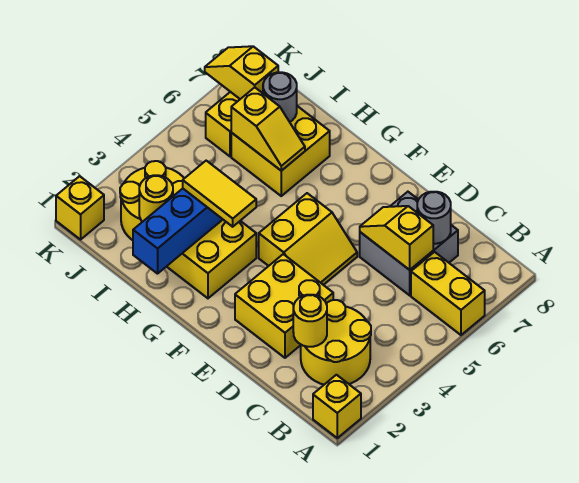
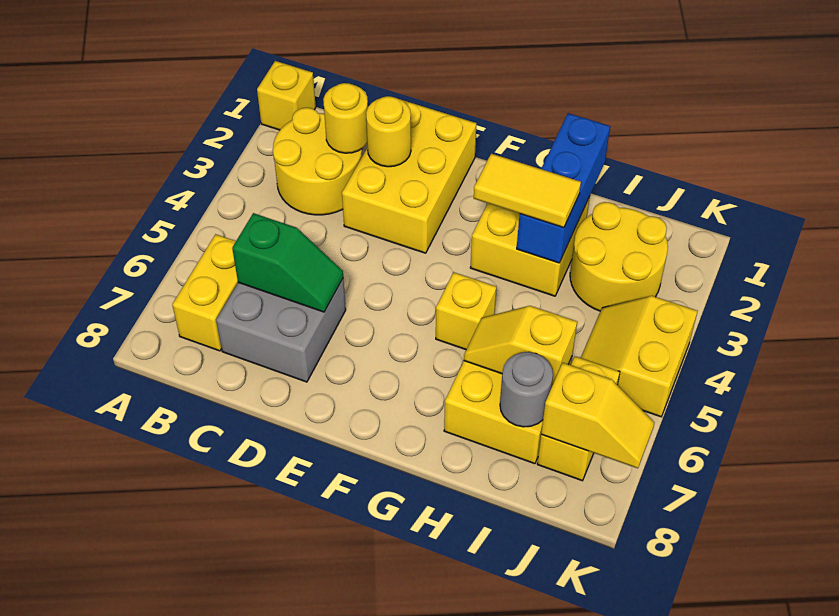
yellow 1x2 brick [411,252,485,335] -> yellow 1x2 brick turned to [172,234,238,351]
yellow 1x2 slope [360,206,433,270] -> green 1x2 slope [232,213,343,312]
grey 1x1 round brick [417,192,451,244] -> none
yellow 2x2 brick [235,254,333,358] -> yellow 2x3 brick [342,100,476,253]
yellow 2x2 slope [259,193,357,285] -> yellow 2x2 slope moved to [581,296,698,417]
yellow 1x1 round brick [139,175,173,222] -> yellow 1x1 round brick moved to [366,96,411,167]
yellow 1x1 brick [56,176,104,240] -> yellow 1x1 brick moved to [436,272,496,350]

